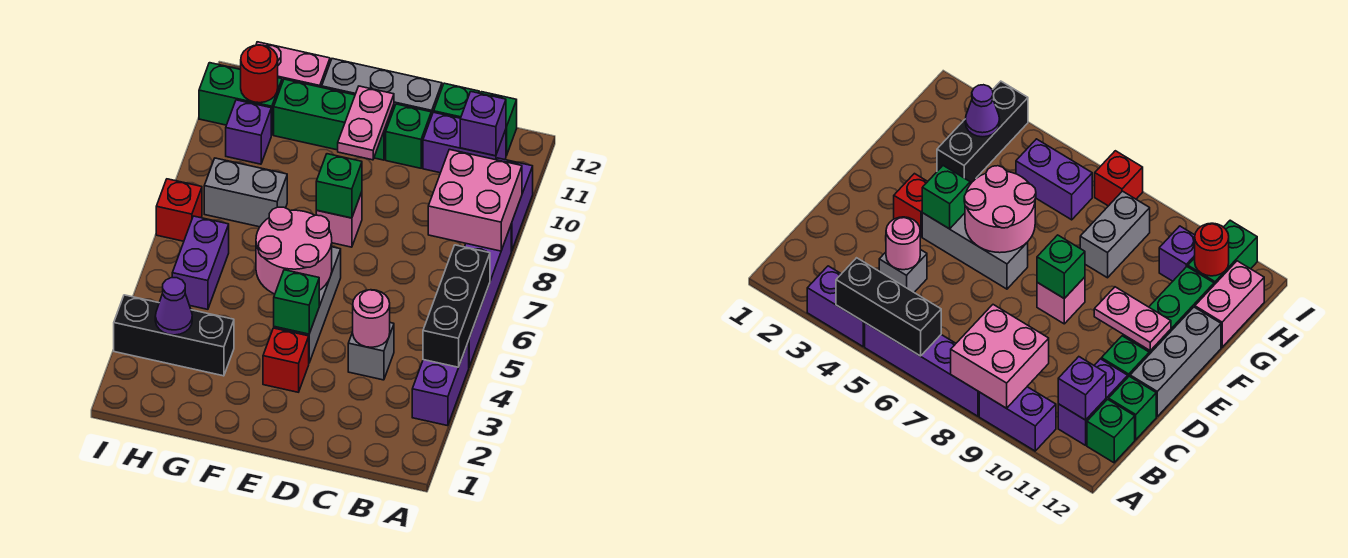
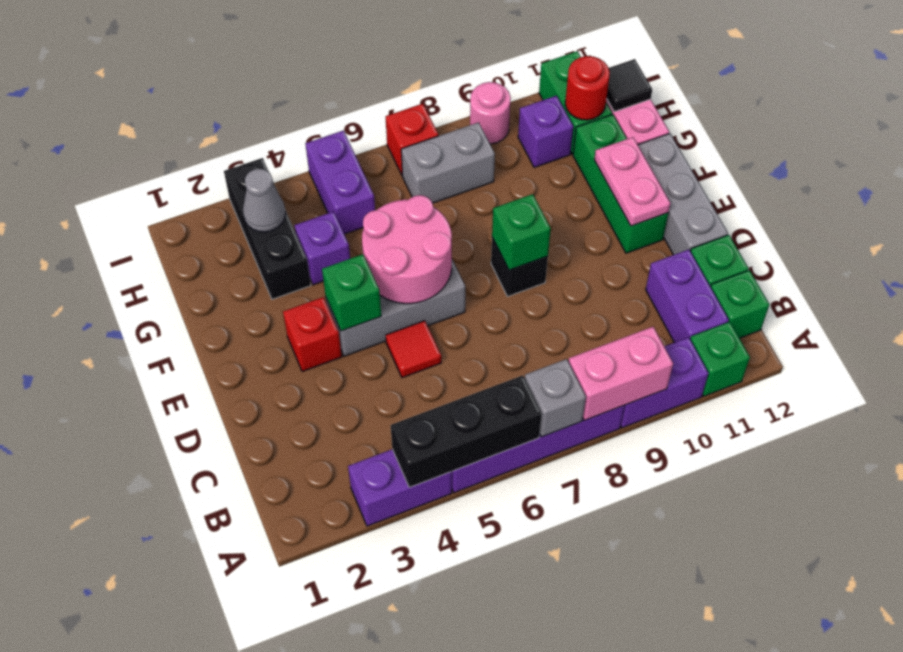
pink 2x2 brick [428,149,522,251] -> pink 1x2 brick [568,327,673,420]
purple 1x1 brick [460,92,506,156] -> purple 1x1 brick moved to [294,211,350,285]
grey 1x1 brick [348,323,394,380] -> grey 1x1 brick moved to [525,359,586,437]
pink 1x1 round brick [353,290,390,347] -> pink 1x1 round brick moved to [470,82,511,144]
none -> red 1x1 tile [386,321,441,378]
green 1x1 brick [386,104,431,168] -> green 1x1 brick moved to [690,322,750,396]
pink 1x1 brick [316,192,362,247] -> black 1x1 brick [491,238,548,297]
pink 1x2 plate [338,86,394,160] -> pink 1x2 plate turned to [594,137,670,226]
grey 1x2 brick [204,158,287,227] -> grey 1x2 brick turned to [401,122,495,203]
purple 1x1 cone [155,278,192,335] -> grey 1x1 cone [243,169,286,232]
purple 1x2 brick [172,216,229,309] -> purple 1x2 brick turned to [305,131,375,234]
none -> black 1x1 tile [607,59,652,112]

